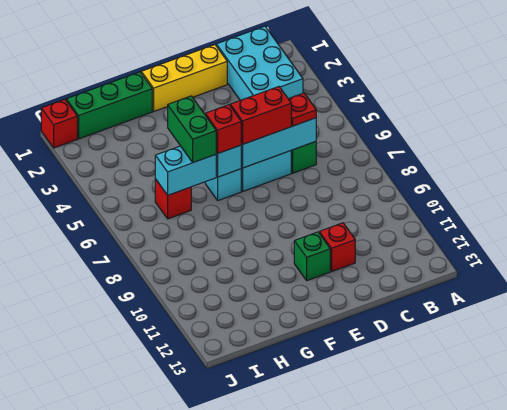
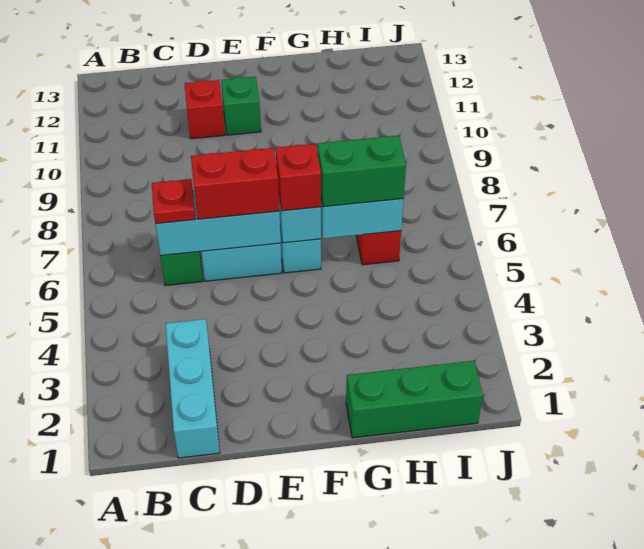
cyan 2x3 brick [216,26,303,100] -> cyan 1x3 brick [166,319,220,458]
yellow 1x3 brick [141,45,227,111] -> none
green 1x2 brick [168,96,216,163] -> green 1x2 brick turned to [318,136,406,207]
red 1x1 brick [41,99,77,148] -> none

